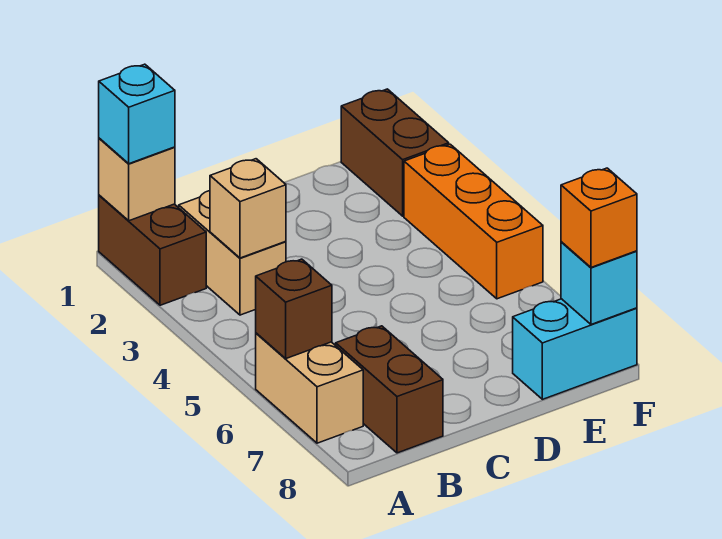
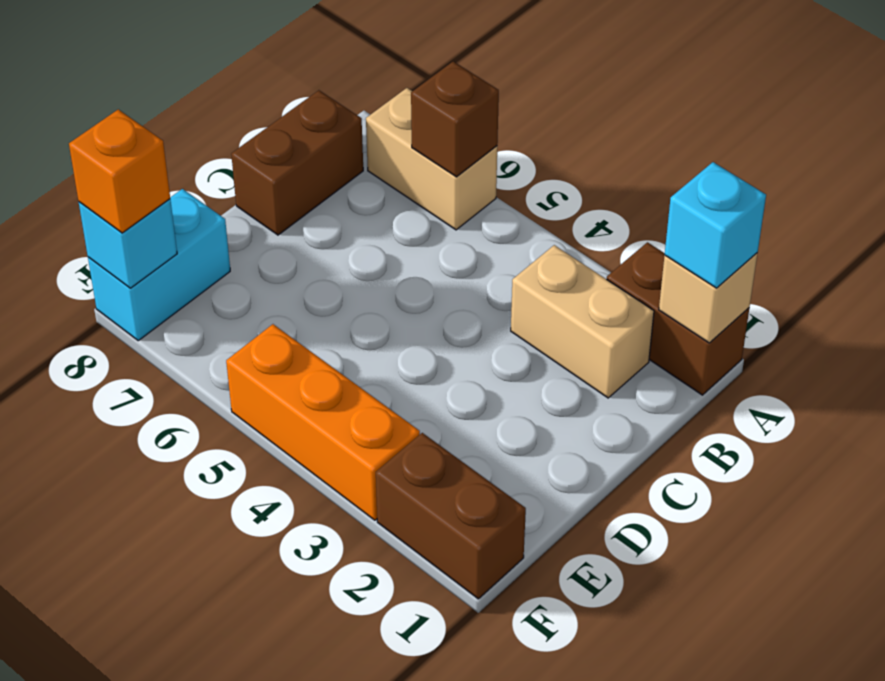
tan 1x1 brick [210,159,286,258] -> none
brown 1x2 brick [336,326,443,453] -> brown 1x2 brick turned to [231,90,363,235]

